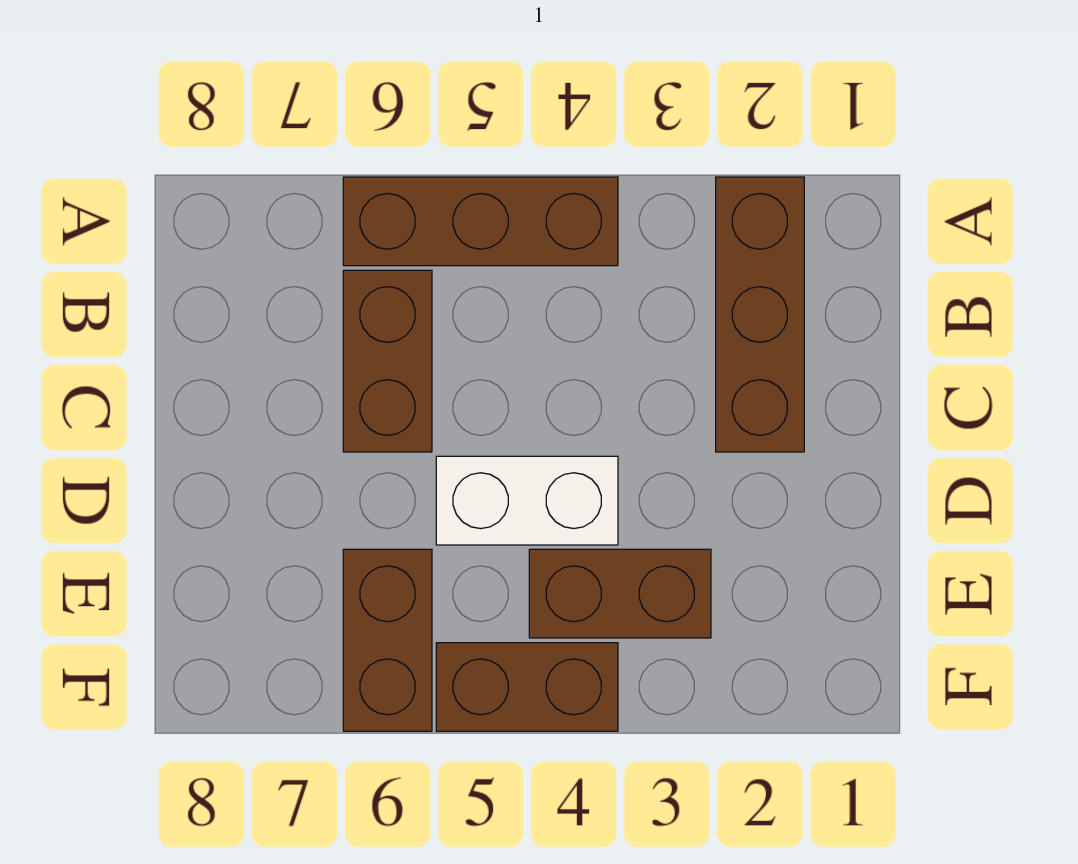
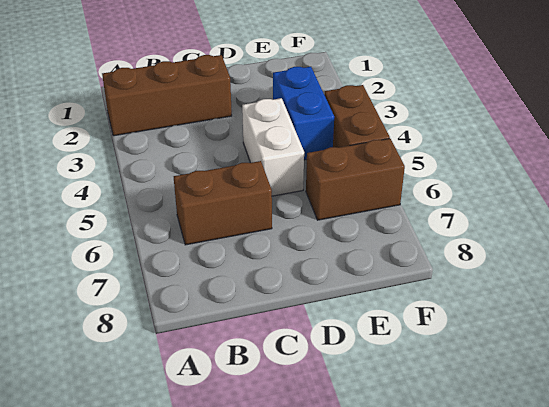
brown 1x3 brick [343,177,618,266] -> none
brown 1x2 brick [529,549,711,638] -> blue 1x2 brick [273,67,334,160]

